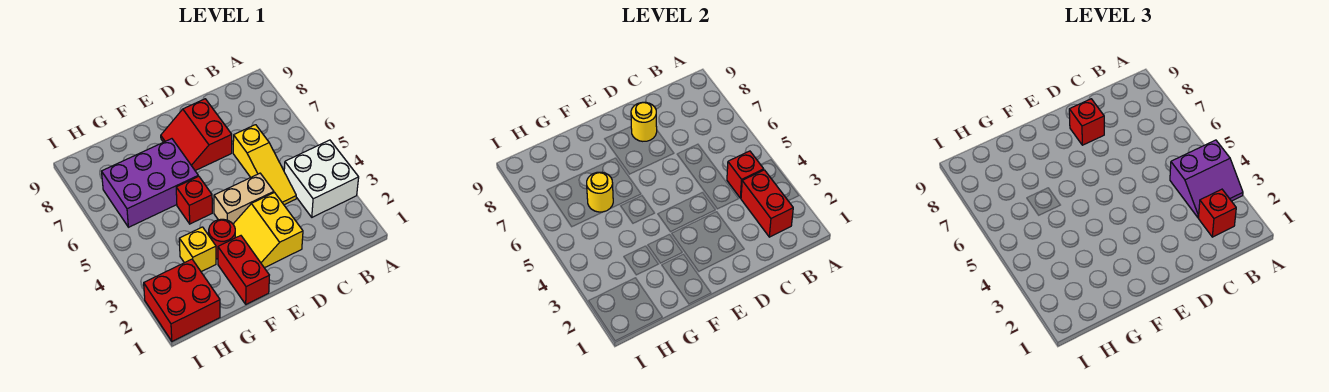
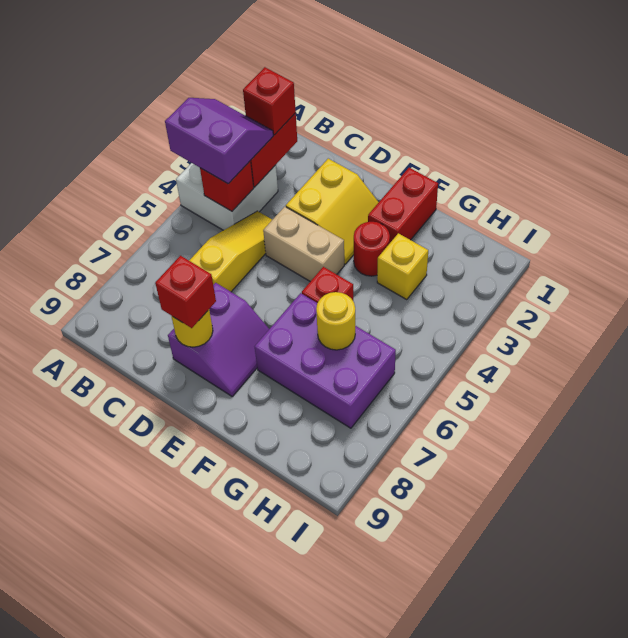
red 2x2 slope [161,99,232,171] -> purple 2x2 slope [168,283,269,396]
red 2x2 brick [144,259,220,341] -> none

